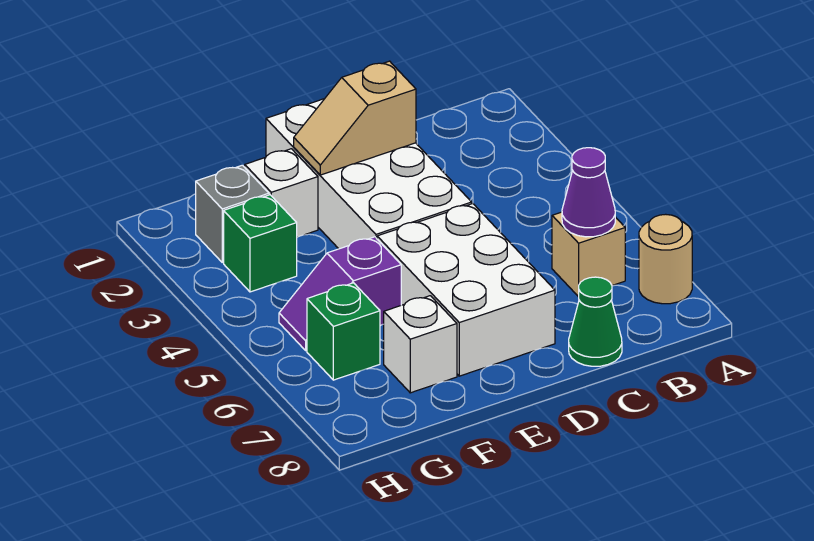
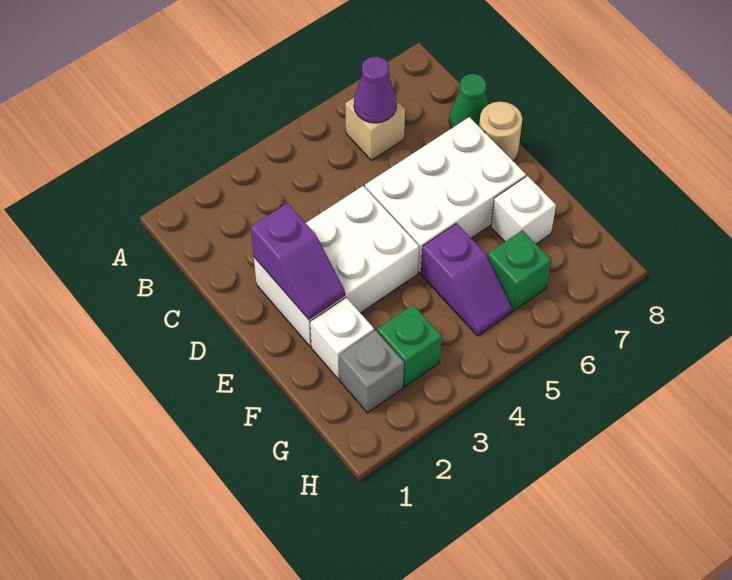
tan 1x1 round brick [639,214,692,304] -> tan 1x1 round brick moved to [479,102,522,161]
white 2x4 brick [266,99,472,249] -> white 2x3 brick [254,186,419,347]
tan 1x2 slope [294,61,416,175] -> purple 1x2 slope [251,203,345,319]

